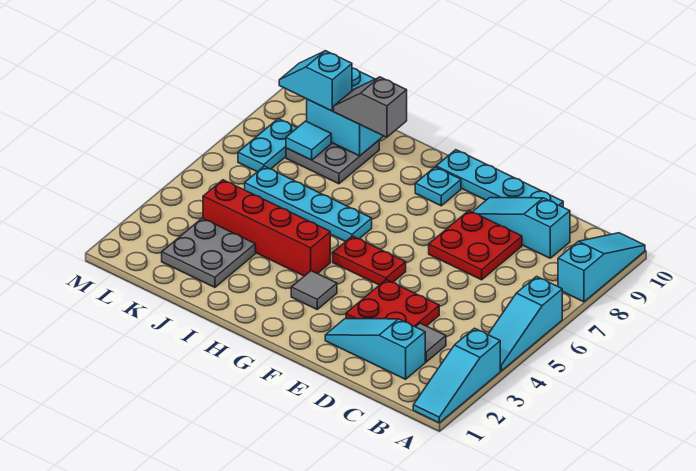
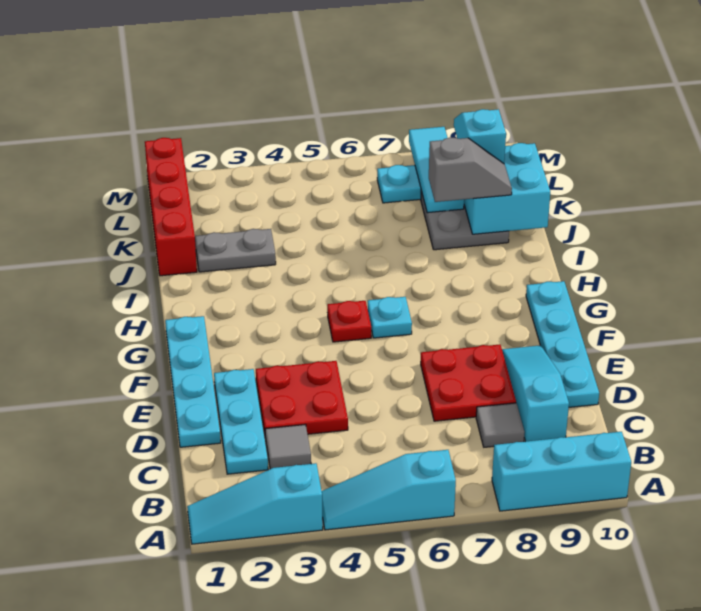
cyan 1x3 slope [558,233,645,302] -> cyan 1x3 brick [492,432,631,511]
cyan 1x3 slope [325,319,425,379] -> cyan 1x3 plate [214,369,268,474]
red 1x2 plate [333,236,406,285] -> red 1x1 plate [327,301,371,342]
grey 1x1 tile [291,271,337,309] -> grey 1x1 tile moved to [476,403,525,447]
cyan 1x1 plate [415,167,461,206] -> cyan 1x1 plate moved to [368,297,412,338]
red 1x4 brick [203,180,330,276] -> red 1x4 brick moved to [145,138,197,276]
cyan 1x4 plate [245,166,372,242] -> cyan 1x4 plate moved to [165,316,221,447]
grey 1x2 slope [334,77,407,137] -> grey 1x2 slope turned to [429,137,512,202]
grey 2x2 plate [162,218,255,287] -> grey 1x2 plate [195,229,276,272]
cyan 1x1 tile [286,121,331,160] -> cyan 1x3 tile [409,127,464,213]

